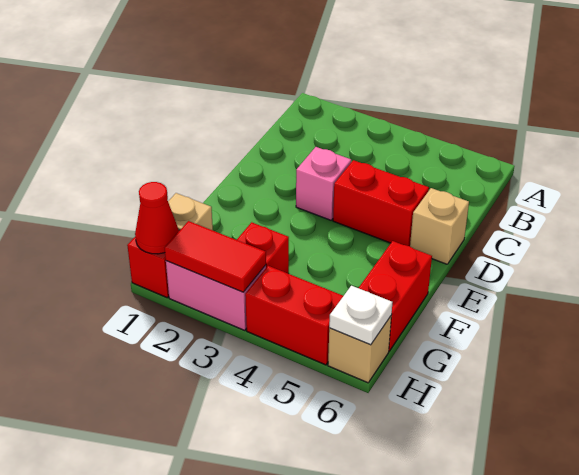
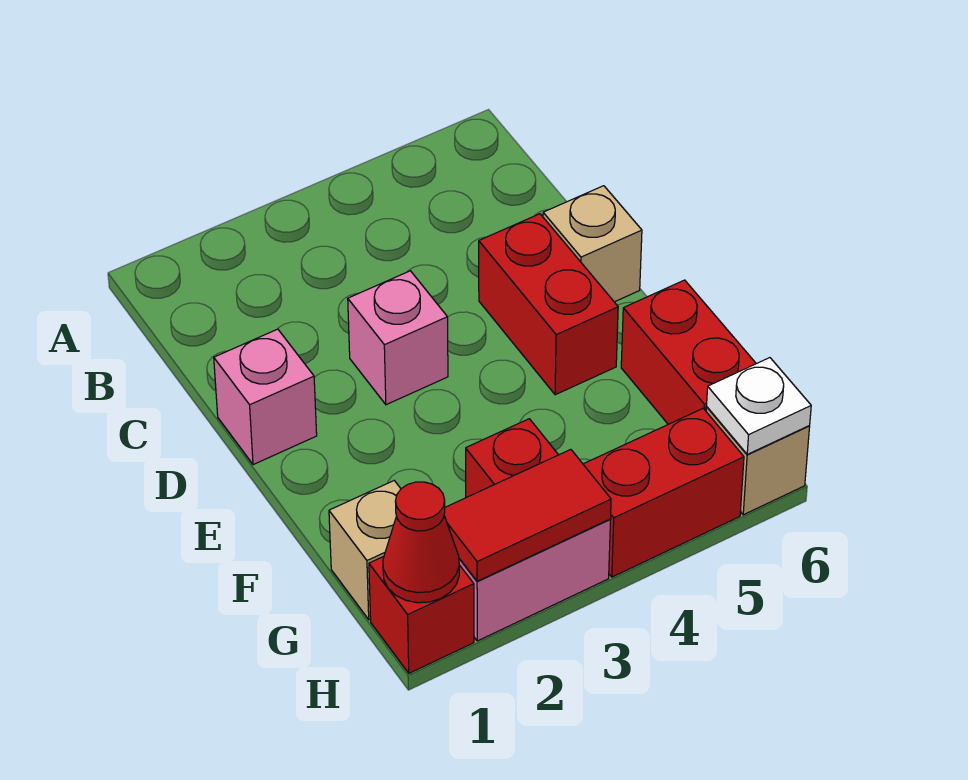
none -> pink 1x1 brick [214,329,317,465]
red 1x2 brick [333,160,429,246] -> red 1x2 brick turned to [479,214,618,395]

